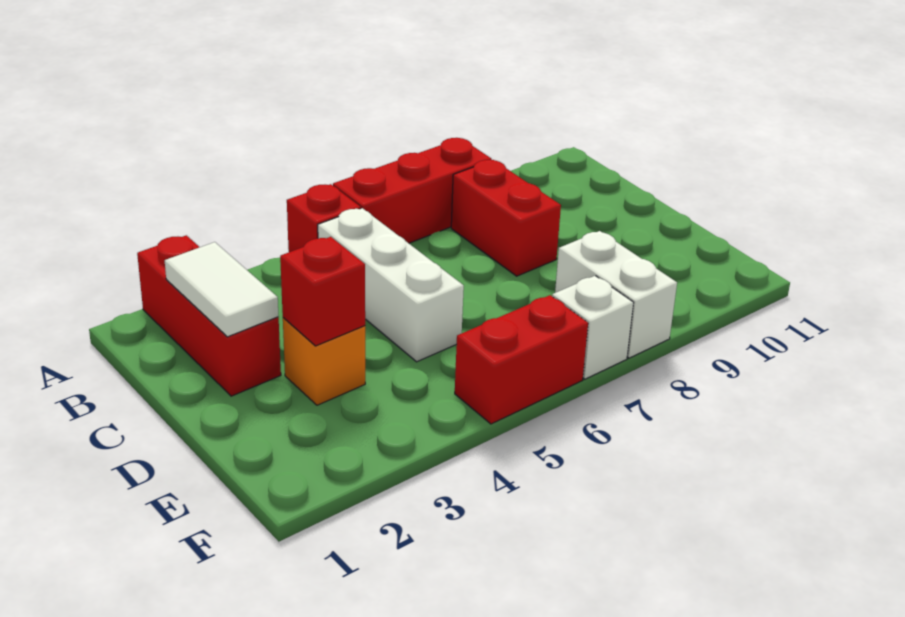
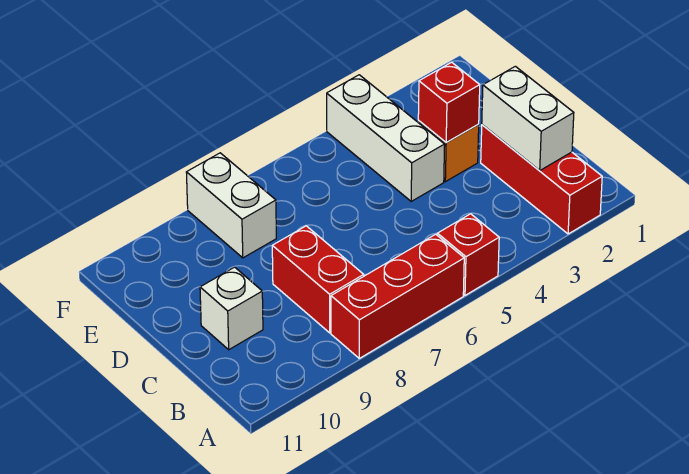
white 1x2 tile [165,242,278,337] -> white 1x2 brick [482,66,574,171]
white 1x3 brick [318,208,464,362] -> white 1x3 brick moved to [327,75,445,201]
red 1x2 brick [455,295,588,424] -> none
white 1x1 brick [552,276,634,379] -> white 1x1 brick moved to [200,267,263,350]

